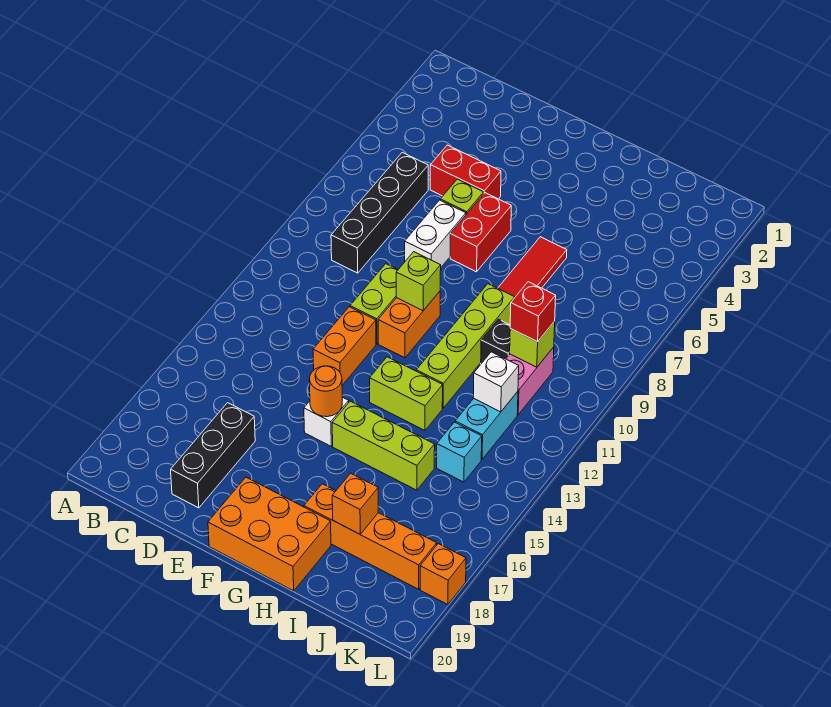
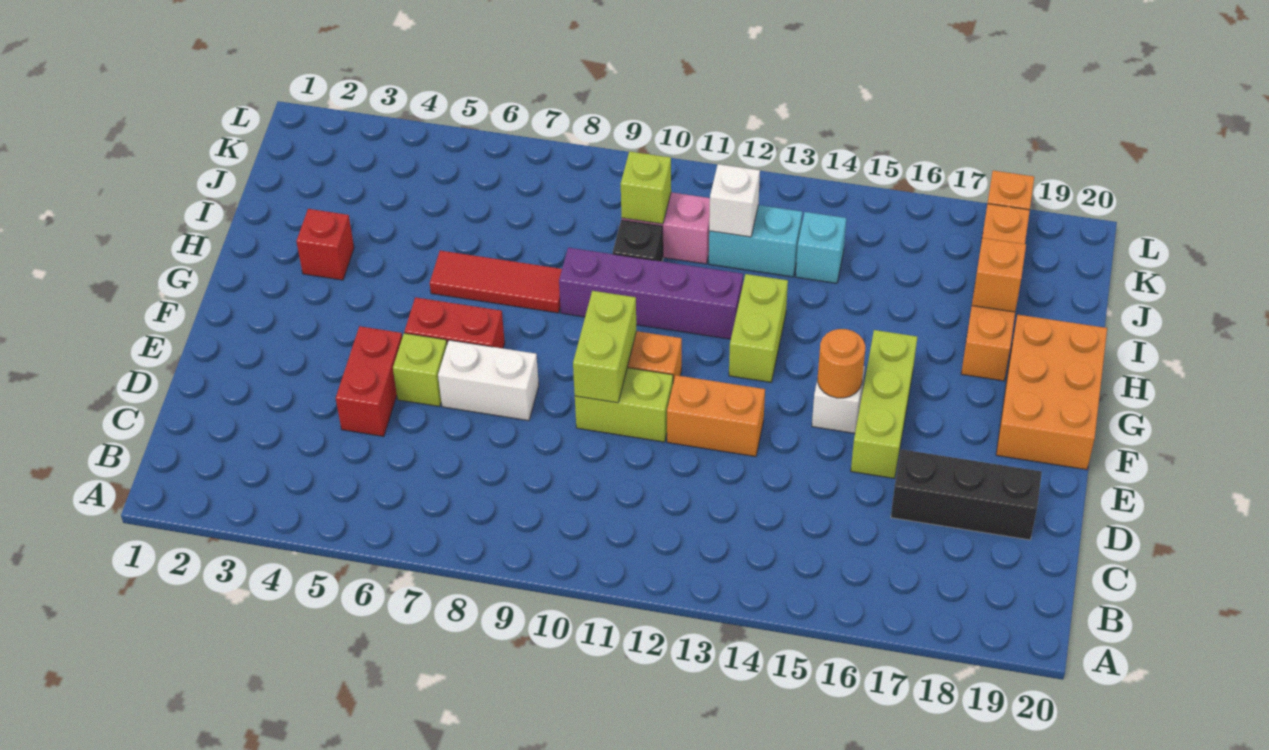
black 1x4 brick [331,152,428,273] -> none
lime 1x1 brick [396,252,441,311] -> lime 1x2 brick [573,291,636,403]
lime 1x3 brick [332,401,435,490] -> lime 1x3 brick moved to [851,330,917,479]
lime 1x4 brick [416,284,515,408] -> purple 1x4 brick [559,248,743,339]
red 1x1 brick [510,282,556,342] -> red 1x1 brick moved to [297,209,354,280]

